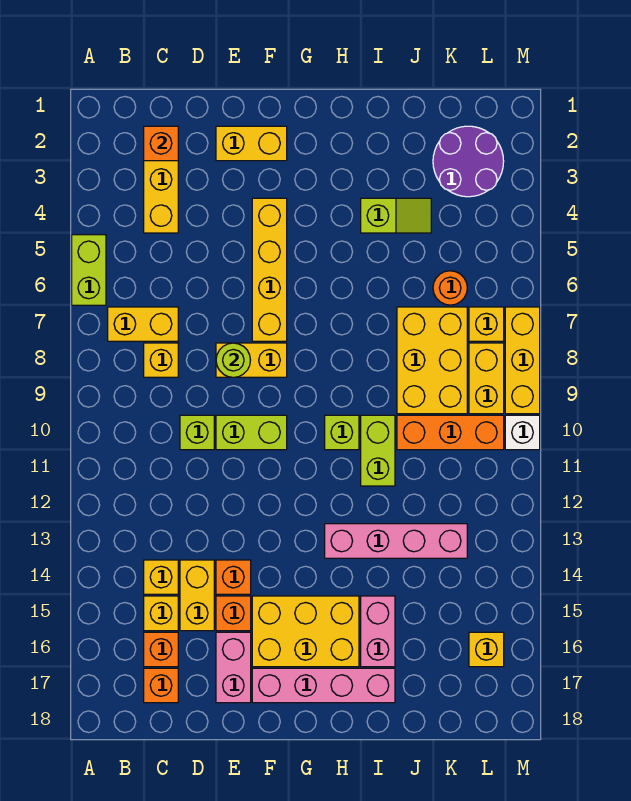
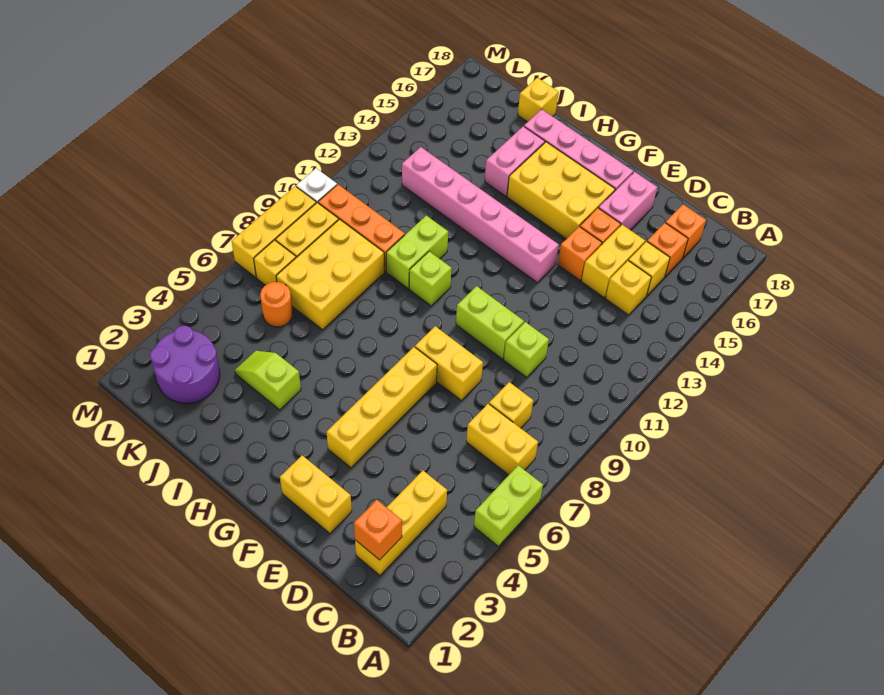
lime 1x1 round brick [216,343,250,377] -> none
pink 1x4 brick [325,524,467,558] -> pink 1x6 brick [402,147,559,282]
yellow 1x1 brick [469,632,504,667] -> yellow 1x1 brick moved to [518,78,559,122]

